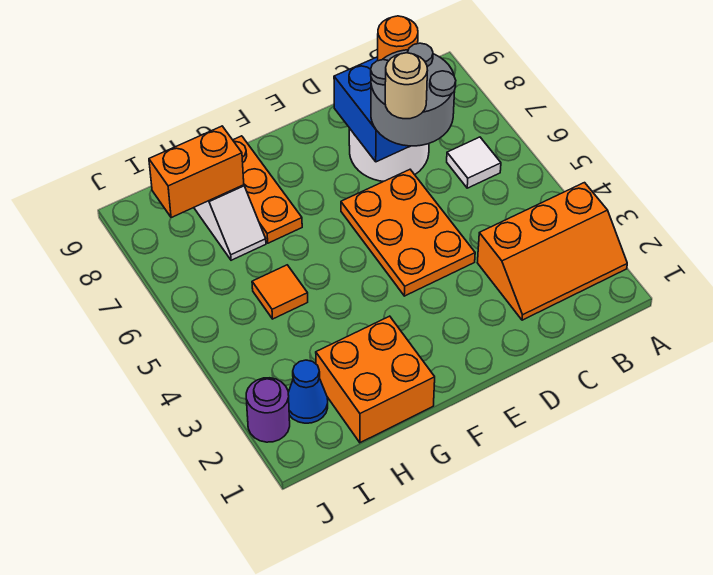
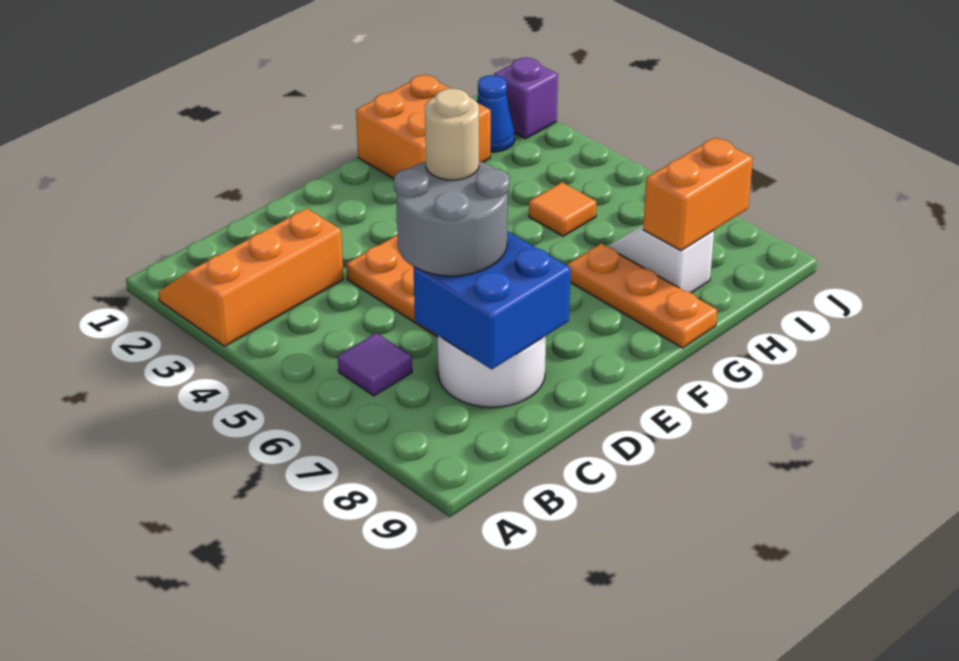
white 1x1 tile [447,137,501,188] -> purple 1x1 tile [338,333,412,396]
orange 1x1 round brick [378,16,418,61] -> none
purple 1x1 round brick [246,378,290,442] -> purple 1x1 brick [494,57,558,139]

